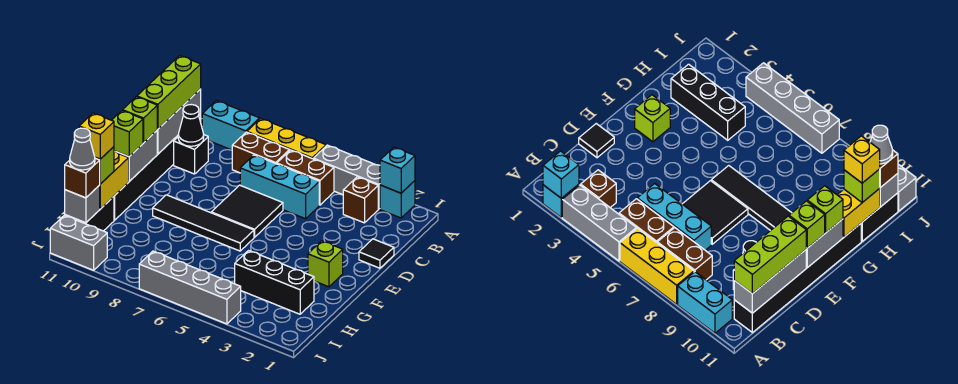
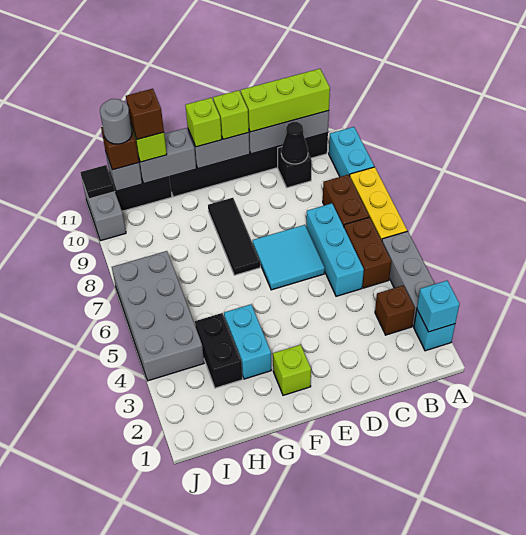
black 1x1 tile [359,239,394,268] -> black 1x1 tile moved to [80,165,115,199]
black 2x2 tile [211,185,283,237] -> cyan 2x2 tile [253,225,325,290]
black 1x4 tile [153,195,254,251] -> black 1x3 tile [208,198,260,275]
none -> cyan 1x2 brick [224,304,271,379]
yellow 1x2 brick [100,151,129,209] -> grey 1x2 brick [138,128,196,184]
black 1x3 brick [235,251,314,314] -> black 1x2 brick [195,313,243,388]
yellow 1x1 brick [79,113,114,159] -> brown 1x1 brick [126,89,164,139]
grey 1x1 cone [70,128,95,170] -> grey 1x1 round brick [100,99,132,144]
grey 1x4 brick [139,251,241,324] -> grey 2x4 brick [112,251,204,381]

